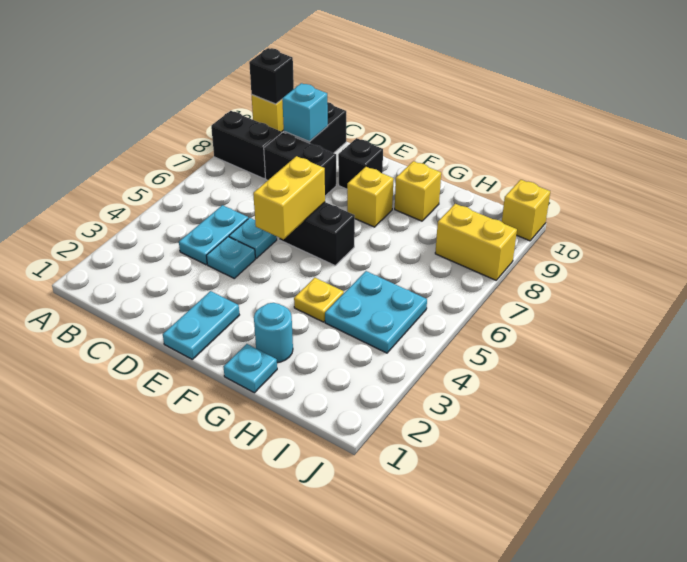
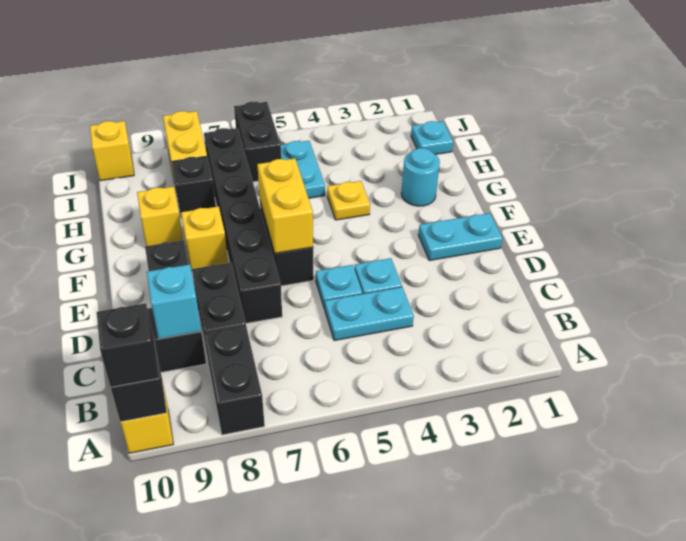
none -> black 1x1 brick [97,303,159,387]
none -> black 1x6 brick [204,128,282,323]
yellow 1x2 brick [253,156,325,239] -> yellow 1x2 brick turned to [257,158,313,253]
cyan 1x1 plate [224,344,277,393] -> cyan 1x1 plate moved to [411,121,453,154]
cyan 2x2 plate [325,271,427,353] -> cyan 1x2 plate [281,141,325,198]
none -> black 1x1 brick [172,156,216,218]
none -> black 1x2 brick [234,101,281,182]

